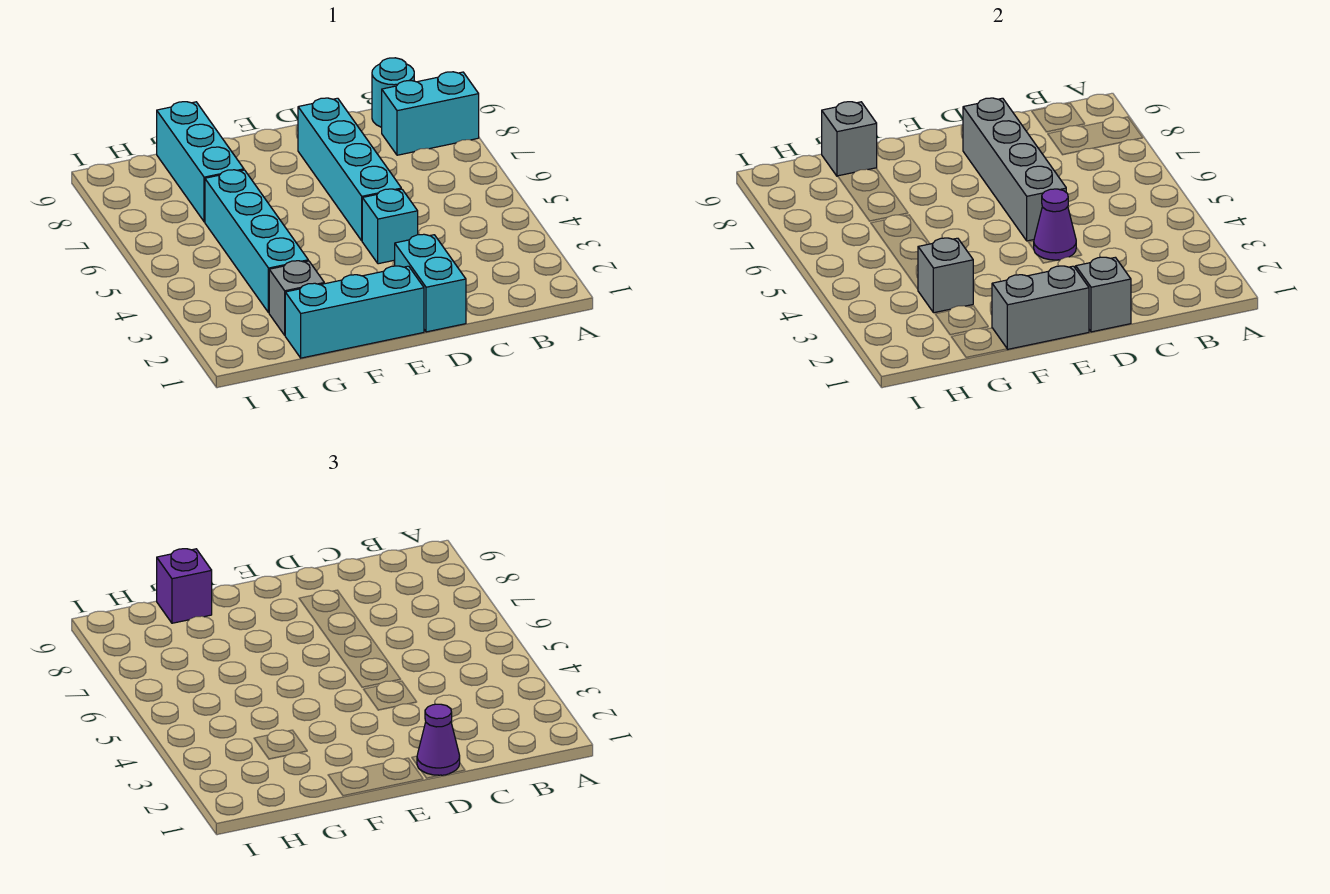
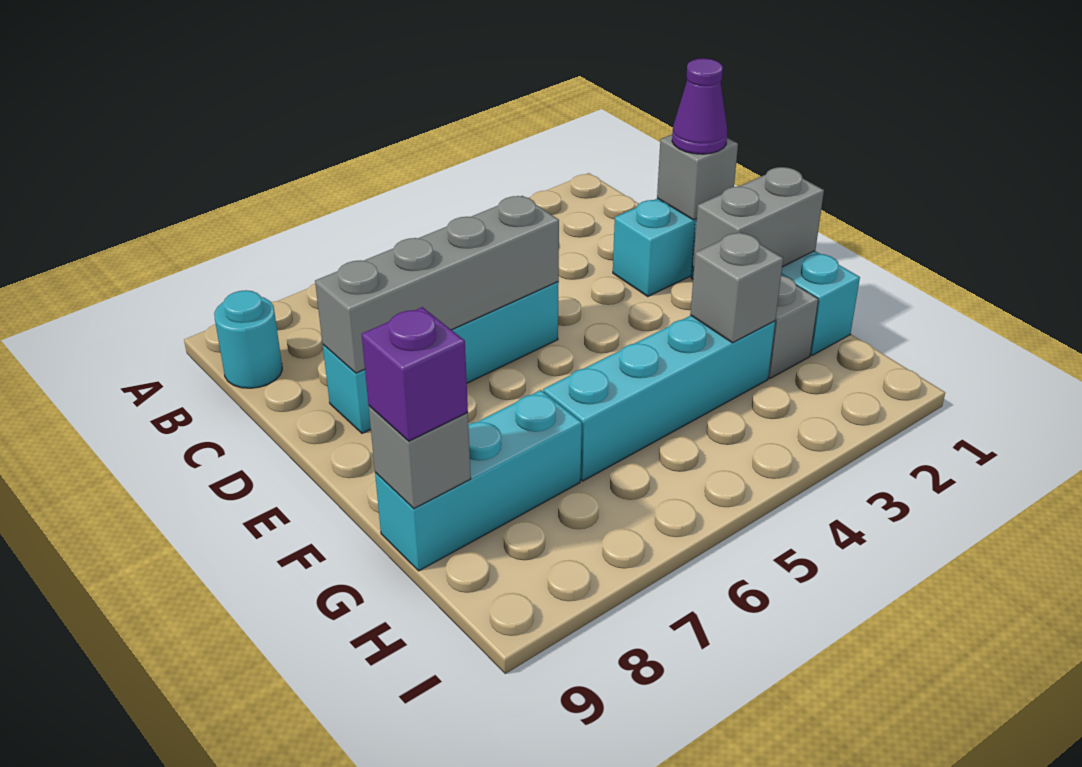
cyan 1x2 brick [382,72,479,155] -> none
cyan 1x1 brick [362,189,418,264] -> none
purple 1x1 cone [1034,189,1076,260] -> none
grey 1x2 brick [992,266,1089,349] -> grey 1x2 brick turned to [693,167,824,267]

